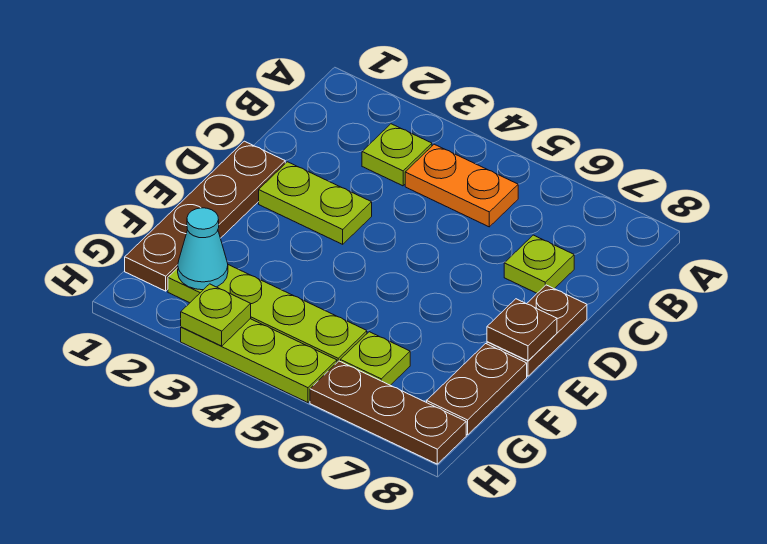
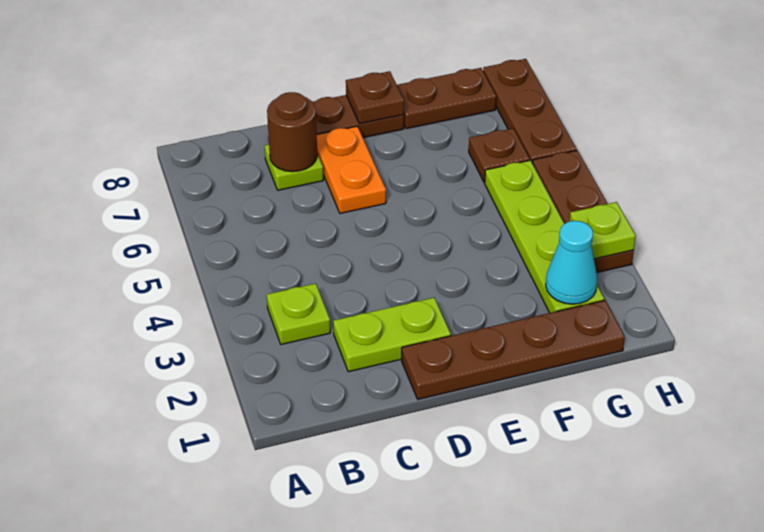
orange 1x2 plate [405,144,518,227] -> orange 1x2 plate moved to [317,126,386,213]
none -> brown 1x1 round brick [267,92,317,172]
lime 1x2 plate [259,162,372,244] -> lime 1x2 plate turned to [333,298,451,372]
lime 1x1 plate [340,332,410,385] -> brown 1x1 plate [469,129,530,183]
lime 1x3 plate [181,319,337,403] -> brown 1x3 plate [533,150,634,273]

